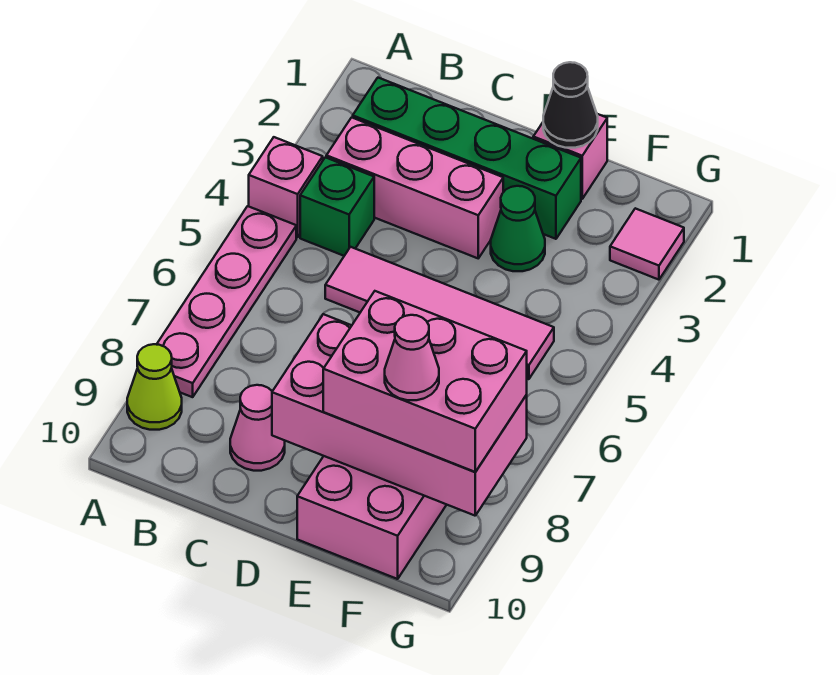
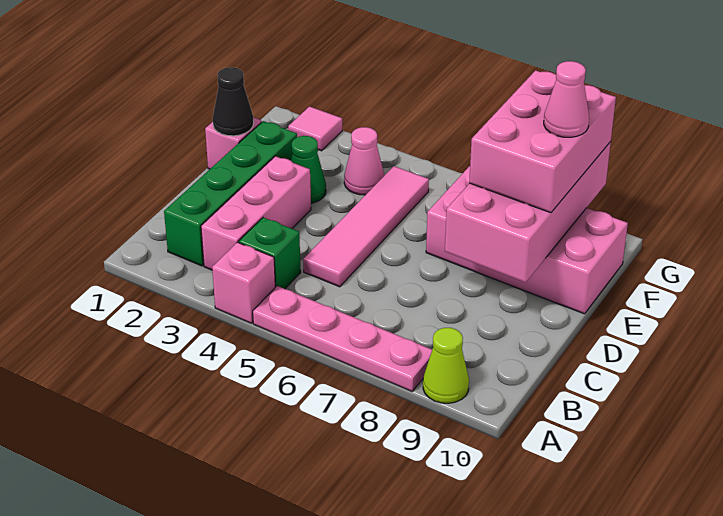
pink 1x1 cone [230,385,285,471] -> pink 1x1 cone moved to [344,127,384,195]

